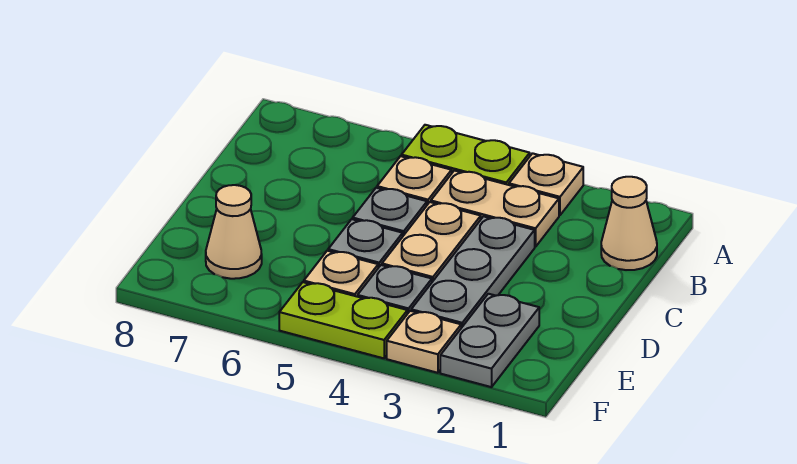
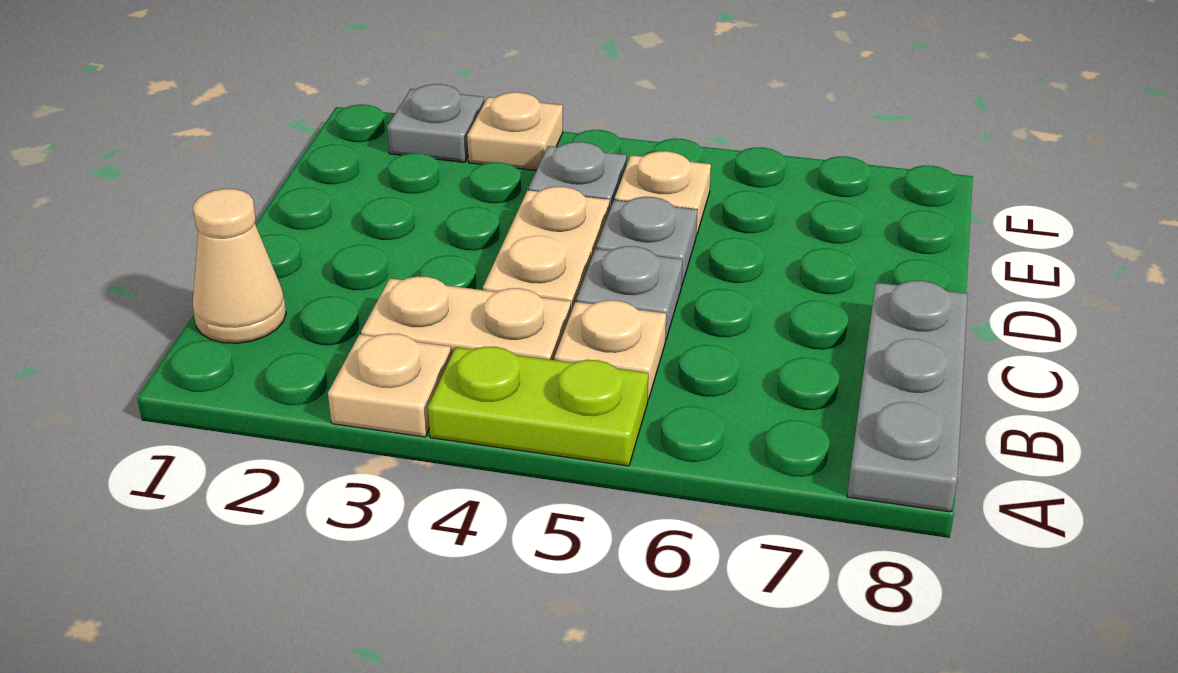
grey 1x3 plate [411,216,535,328] -> grey 1x3 plate moved to [847,281,968,512]
grey 1x2 plate [440,294,539,387] -> grey 1x1 plate [387,84,484,162]
tan 1x1 cone [206,185,262,279] -> none
lime 1x2 plate [279,282,407,358] -> none

